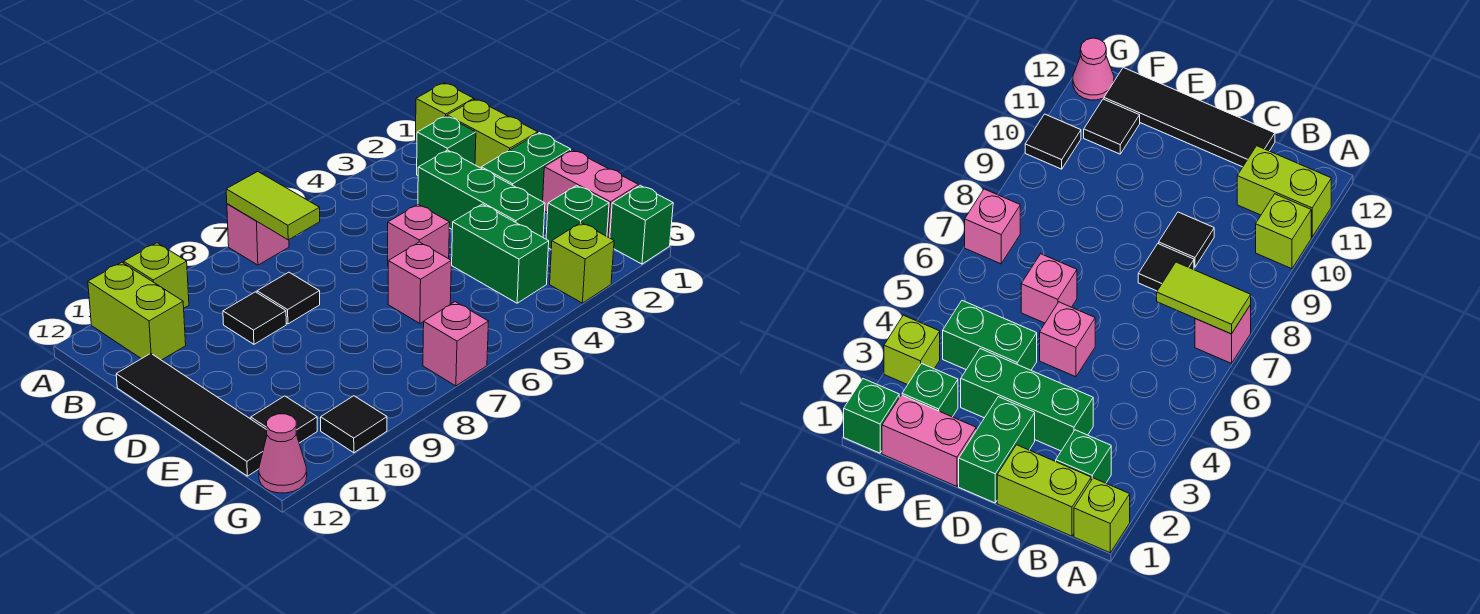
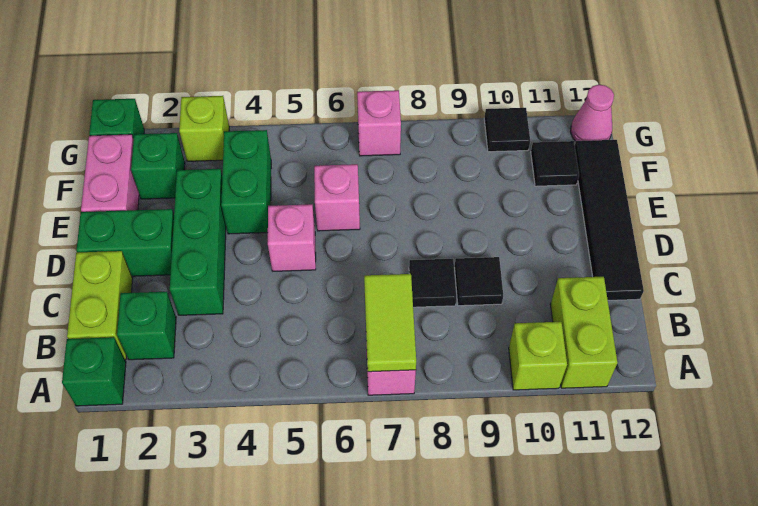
lime 1x1 brick [416,83,474,141] -> green 1x1 brick [62,337,126,406]

